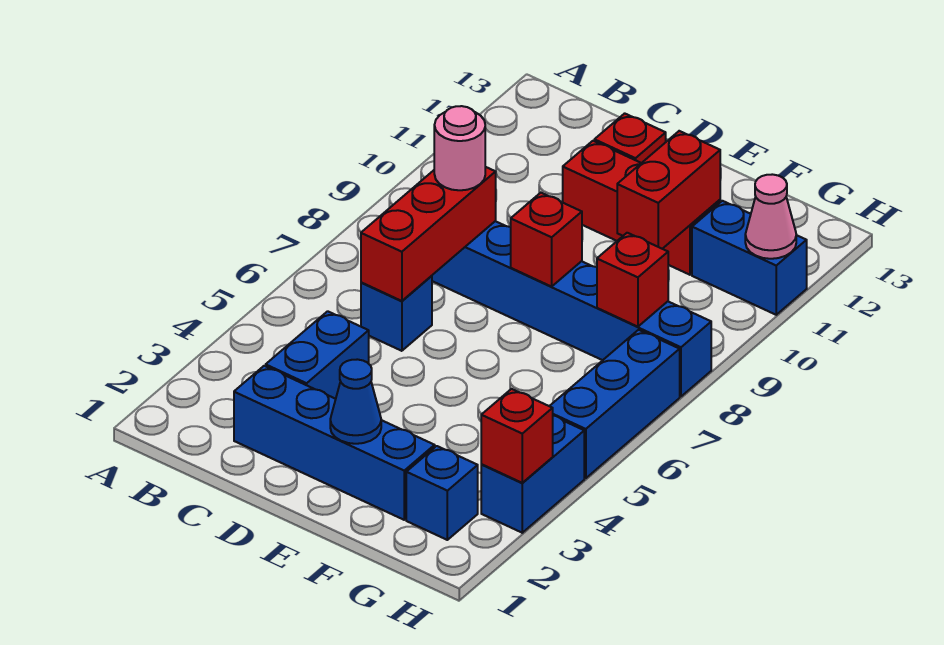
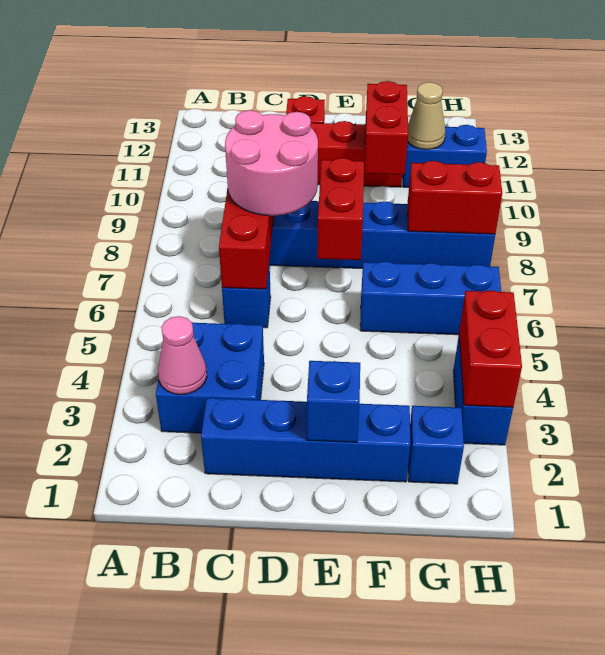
blue 1x2 brick [266,311,369,399] -> blue 2x2 brick [156,322,264,433]
pink 1x1 round brick [434,106,485,190] -> pink 2x2 round brick [225,110,318,216]
blue 1x1 cone [330,359,381,444] -> blue 1x1 brick [307,361,360,442]
red 1x1 brick [511,193,582,287] -> red 1x2 brick [317,158,364,260]
red 1x1 brick [597,233,668,327] -> red 1x2 brick [408,161,502,234]
none -> tan 1x1 cone [408,82,446,149]
red 1x1 brick [481,389,553,483] -> red 1x2 brick [459,290,522,407]
blue 1x3 brick [550,330,680,478] -> blue 1x3 brick turned to [360,261,501,335]
pink 1x1 cone [745,174,796,259] -> pink 1x1 cone moved to [158,316,207,394]

